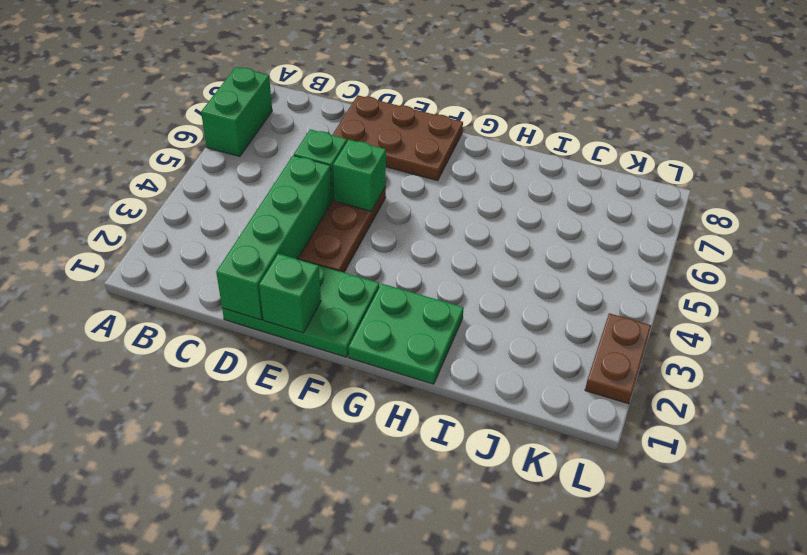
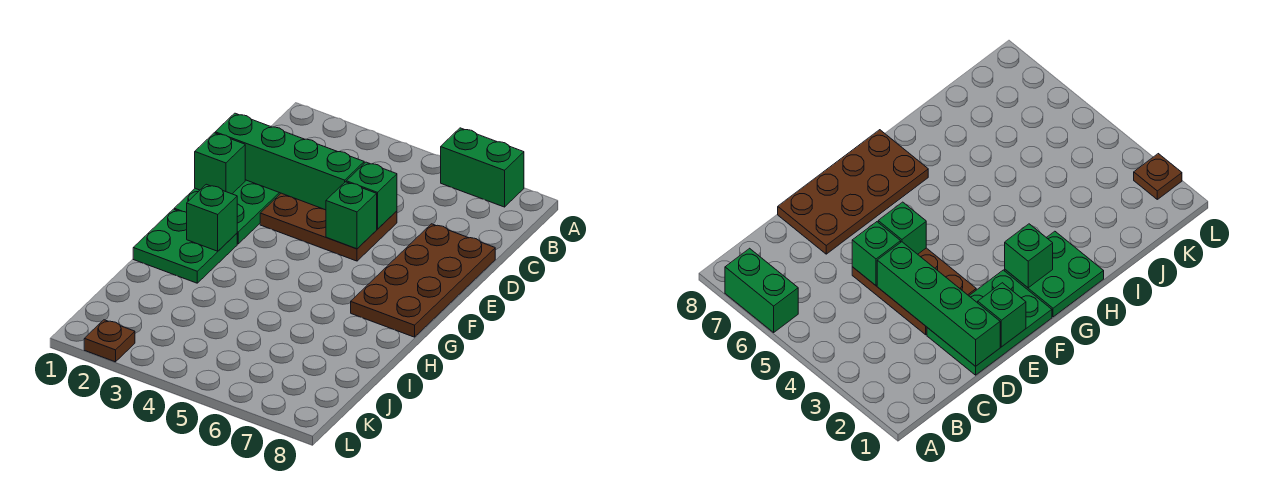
brown 2x3 plate [333,95,463,181] -> brown 2x4 plate [351,224,495,337]
none -> green 1x1 brick [187,184,237,251]
brown 1x2 plate [585,313,651,404] -> brown 1x1 plate [84,320,135,362]

